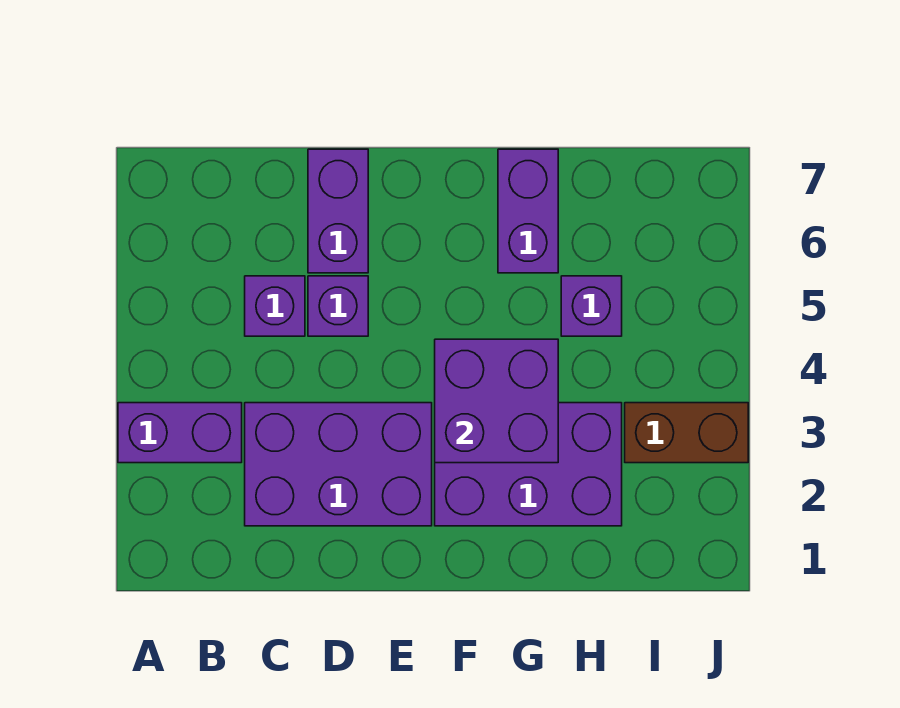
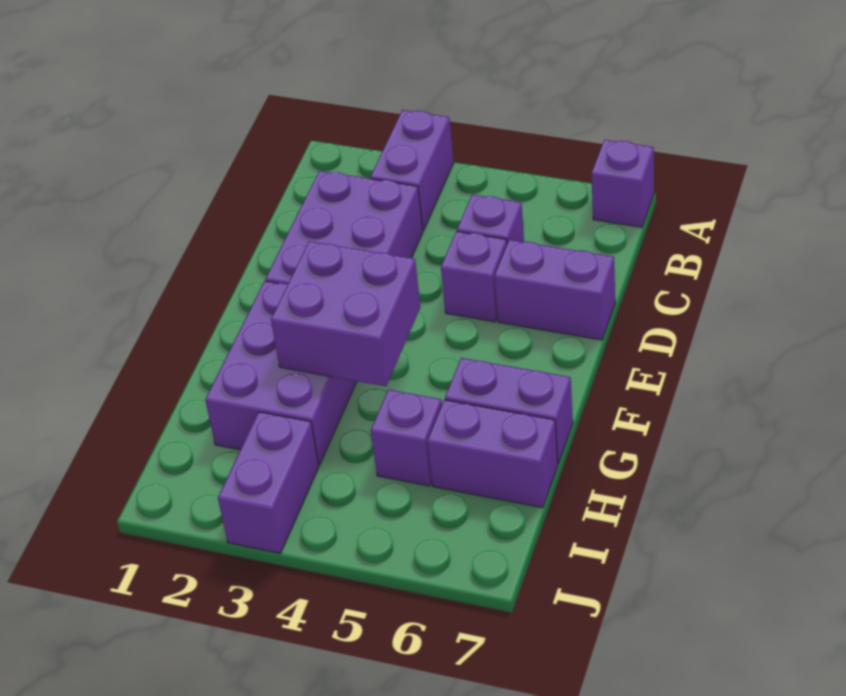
none -> purple 1x1 brick [591,140,654,227]
none -> purple 1x2 brick [427,400,558,508]
brown 1x2 brick [625,403,748,463] -> purple 1x2 brick [218,412,319,553]

